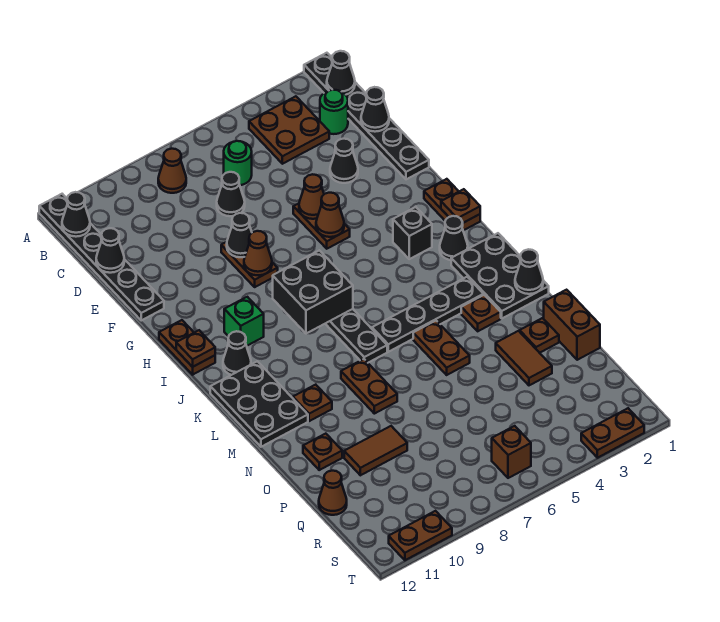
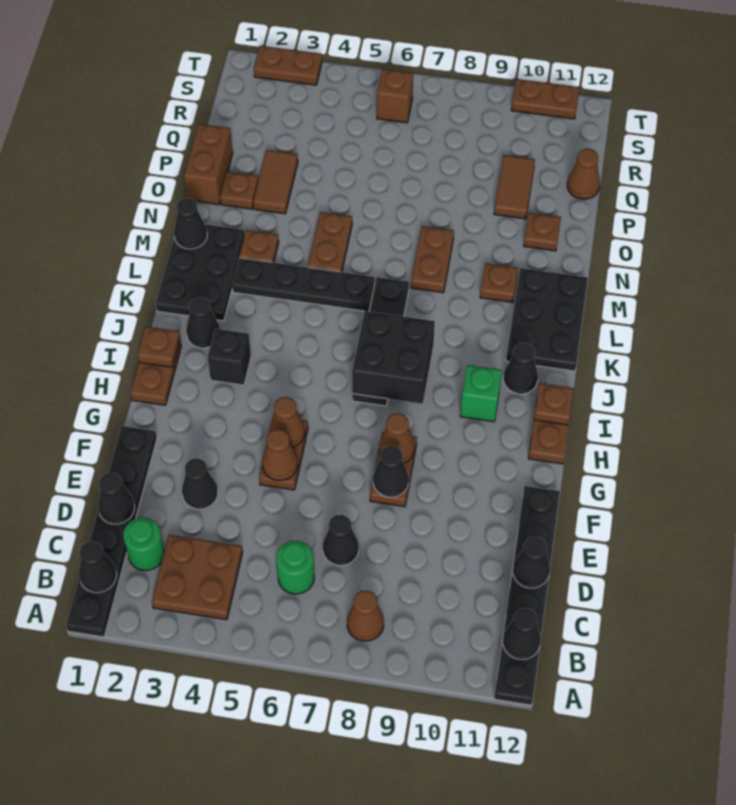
brown 1x2 tile [344,426,407,475] -> brown 1x2 tile turned to [494,155,535,219]

